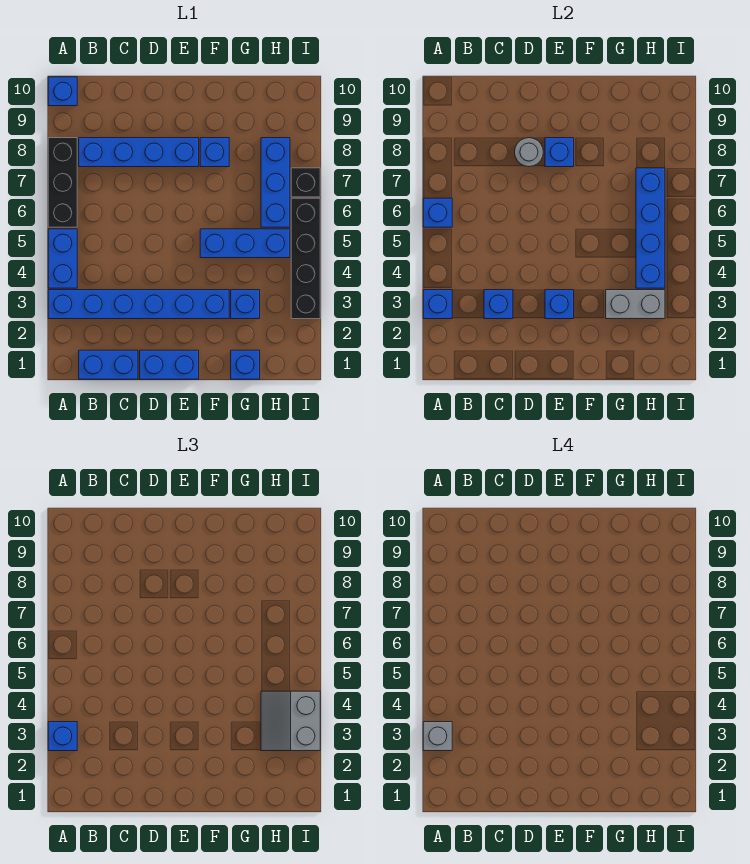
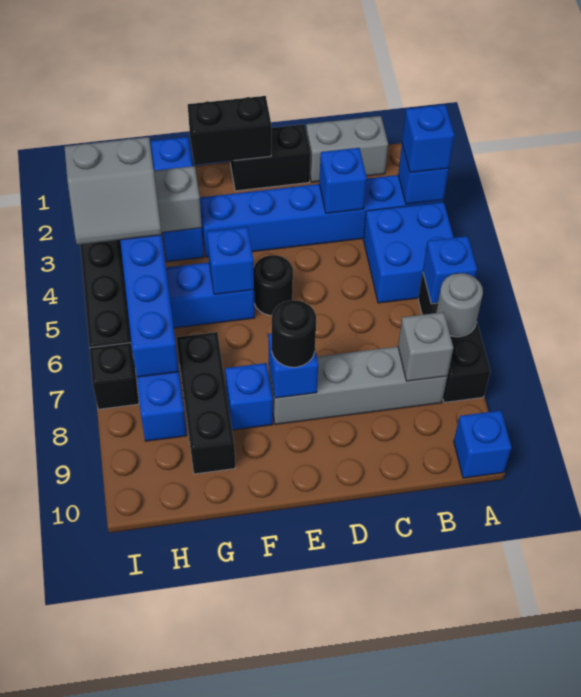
grey 1x1 brick [423,722,452,751] -> grey 1x1 brick moved to [398,312,453,381]
blue 1x2 brick [48,229,77,288] -> blue 2x2 brick [364,202,454,303]
blue 1x2 brick [79,350,138,379] -> grey 1x2 brick [306,116,388,182]
blue 1x4 brick [79,138,199,167] -> grey 1x4 brick [269,347,447,424]
blue 1x2 brick [140,350,199,379] -> black 1x2 brick [230,124,311,191]
grey 1x1 round brick [515,138,543,167] -> grey 1x1 round brick moved to [436,273,483,337]
none -> black 1x2 brick [188,96,271,165]
blue 1x1 brick [545,290,574,319] -> blue 1x1 brick moved to [207,227,254,295]
none -> black 1x1 round brick [254,255,293,316]
none -> black 1x1 round brick [272,300,316,367]
none -> black 1x3 brick [176,332,235,474]
grey 2x2 slope [261,691,320,751] -> grey 2x2 slope turned to [64,137,161,245]

